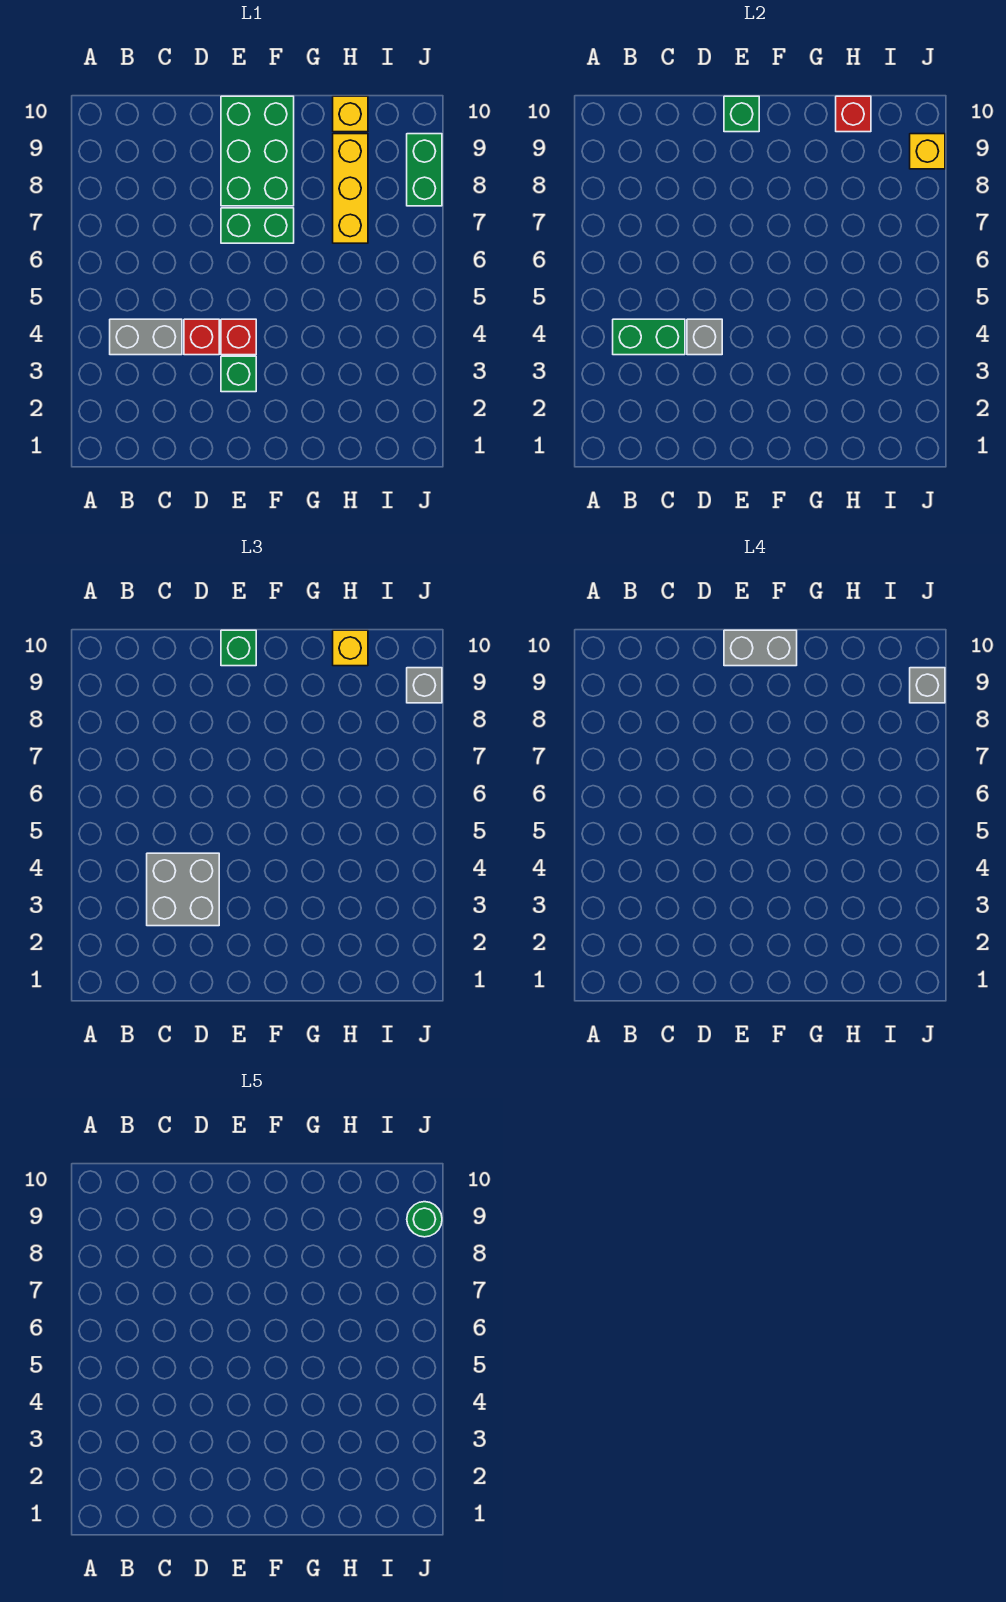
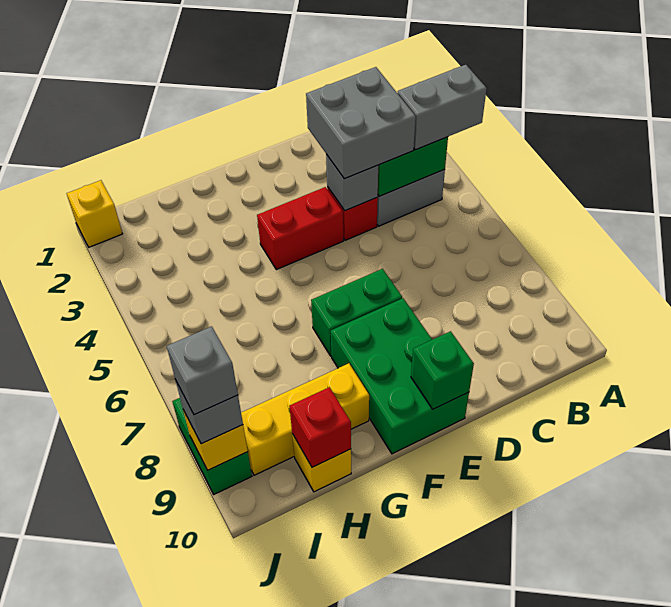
green 1x1 brick [221,356,256,392] -> none
red 1x1 brick [221,319,256,355] -> red 1x2 brick [257,187,343,270]
green 1x1 brick [221,630,256,666] -> none
grey 1x2 brick [724,630,797,666] -> grey 1x2 brick moved to [398,65,487,150]
yellow 1x3 brick [333,134,368,243] -> yellow 1x3 brick turned to [241,363,369,475]
yellow 1x1 brick [333,630,368,666] -> yellow 1x1 brick moved to [67,180,122,247]
green 1x1 round brick [407,1202,442,1237] -> none

